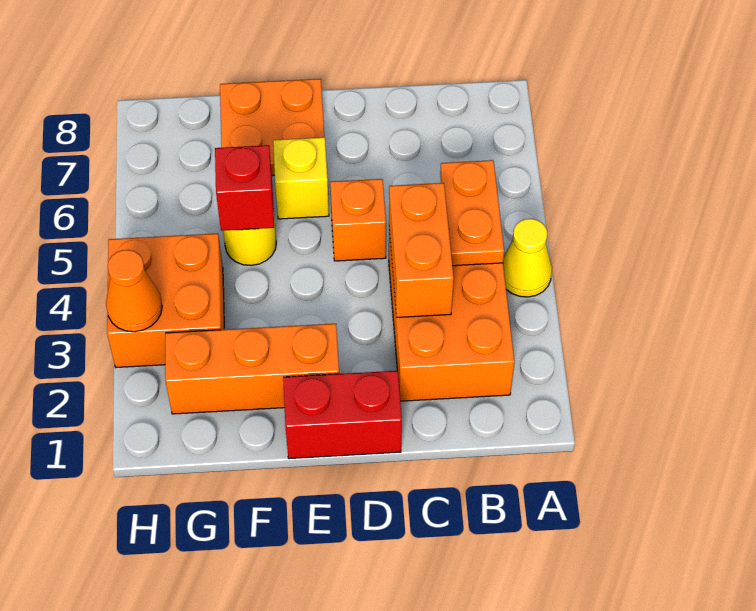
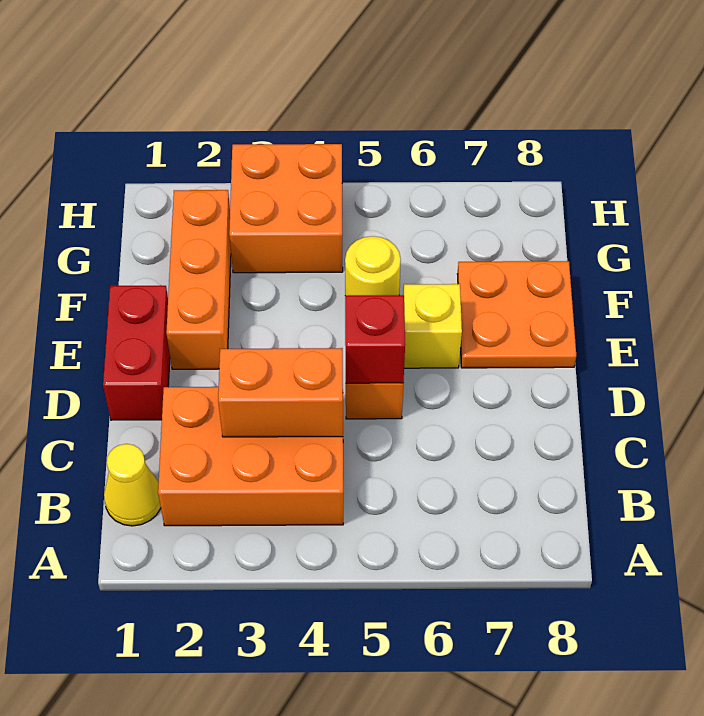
yellow 1x1 cone [503,219,552,297] -> yellow 1x1 cone moved to [104,444,161,526]
orange 1x2 plate [440,160,504,266] -> none
red 1x1 brick [215,145,274,231] -> red 1x1 brick moved to [345,295,405,383]
orange 1x1 cone [106,250,162,332] -> none

